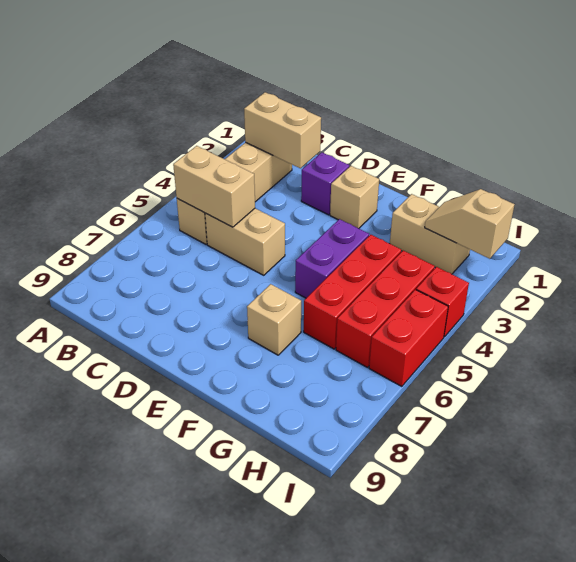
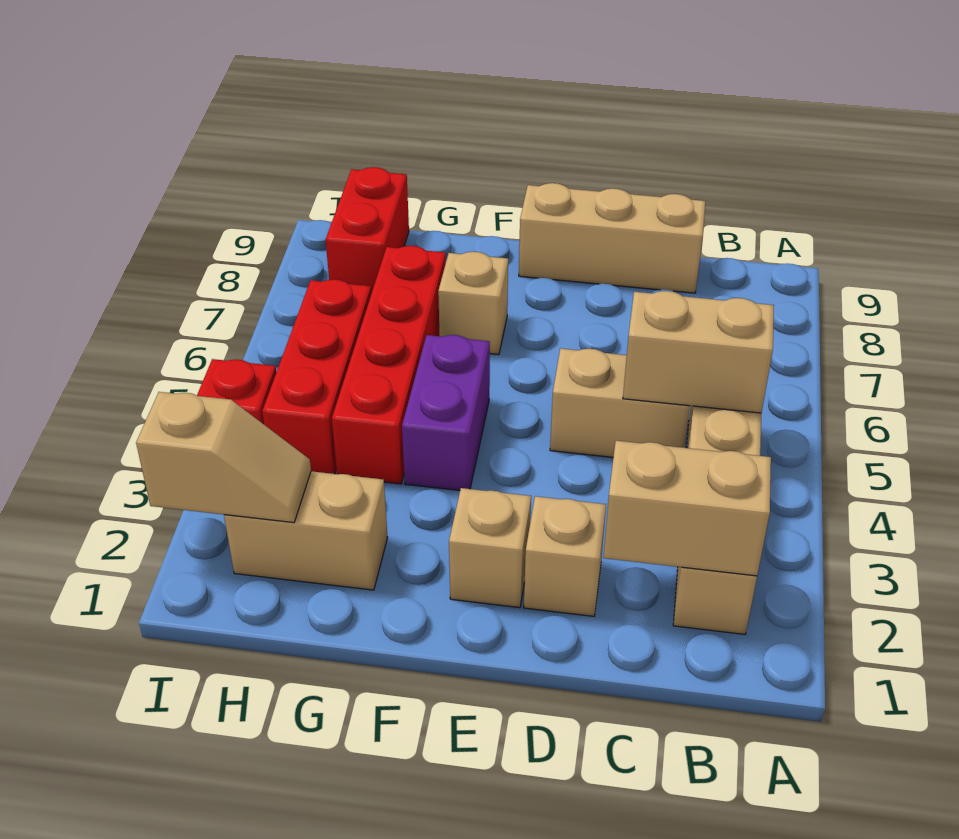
none -> tan 1x3 brick [519,183,705,293]
purple 1x1 brick [301,152,349,215] -> tan 1x1 brick [524,496,606,616]
red 1x3 brick [304,235,401,349] -> red 1x4 brick [332,246,446,484]
red 1x2 brick [369,290,448,387] -> red 1x2 brick moved to [326,167,409,293]

